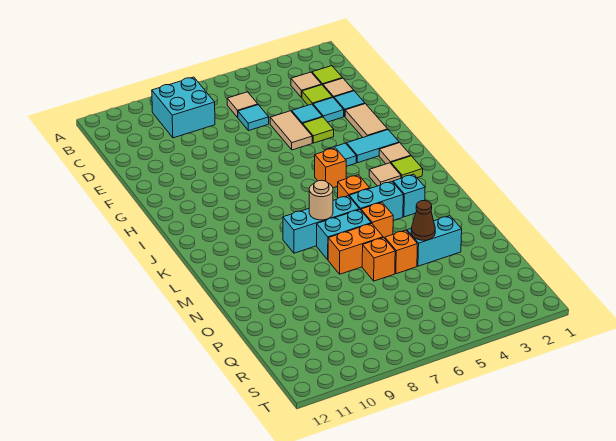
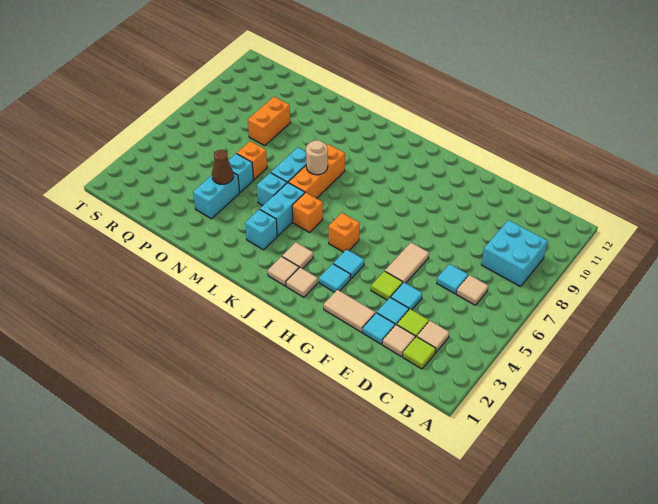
tan 1x2 tile [270,111,312,150] -> tan 1x2 tile turned to [385,243,429,283]
cyan 1x2 tile [347,130,399,163] -> cyan 1x1 tile [319,264,351,292]
lime 1x1 tile [391,156,423,178] -> tan 1x1 tile [268,257,299,286]
cyan 1x3 brick [283,196,359,253] -> orange 1x3 brick [288,144,345,199]
orange 1x1 brick [361,202,393,238] -> cyan 1x1 brick [257,173,287,205]
orange 1x2 brick [328,223,383,274] -> orange 1x2 brick moved to [248,97,290,146]
orange 1x1 brick [385,230,417,274] -> cyan 1x1 brick [229,153,254,192]

